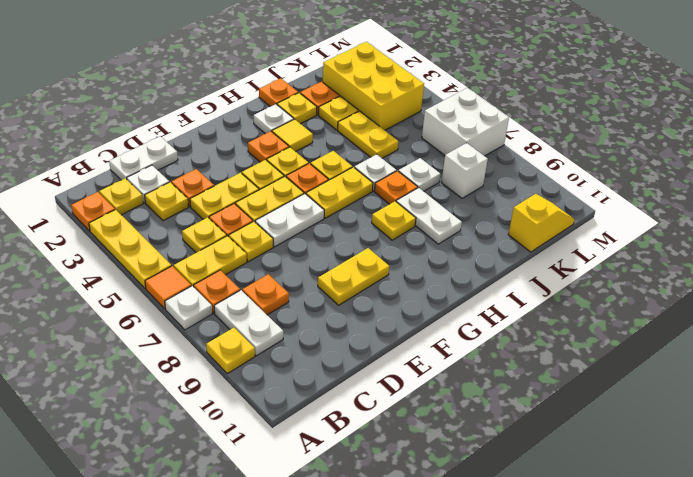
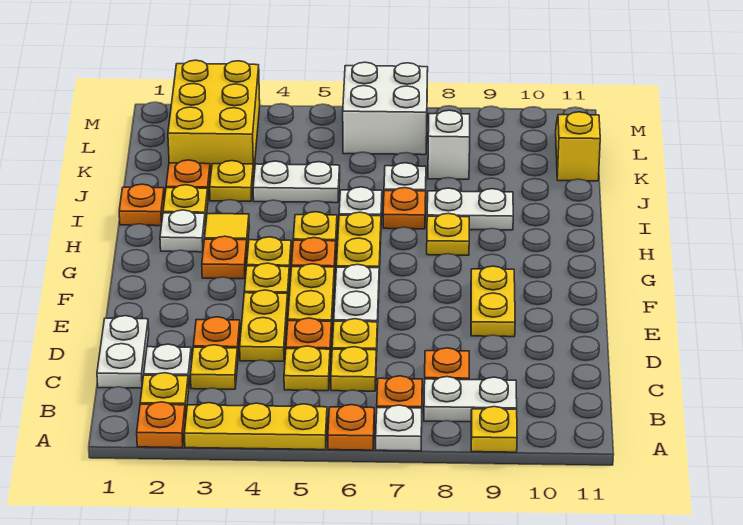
orange 1x1 tile [145,266,191,309] -> orange 1x1 plate [328,405,374,450]
yellow 1x2 plate [174,236,247,287] -> yellow 1x1 plate [331,347,376,391]
yellow 1x2 plate [338,111,398,158] -> white 1x2 plate [253,161,340,203]
yellow 2x3 brick [323,42,424,130] -> yellow 2x3 brick turned to [168,60,260,176]

